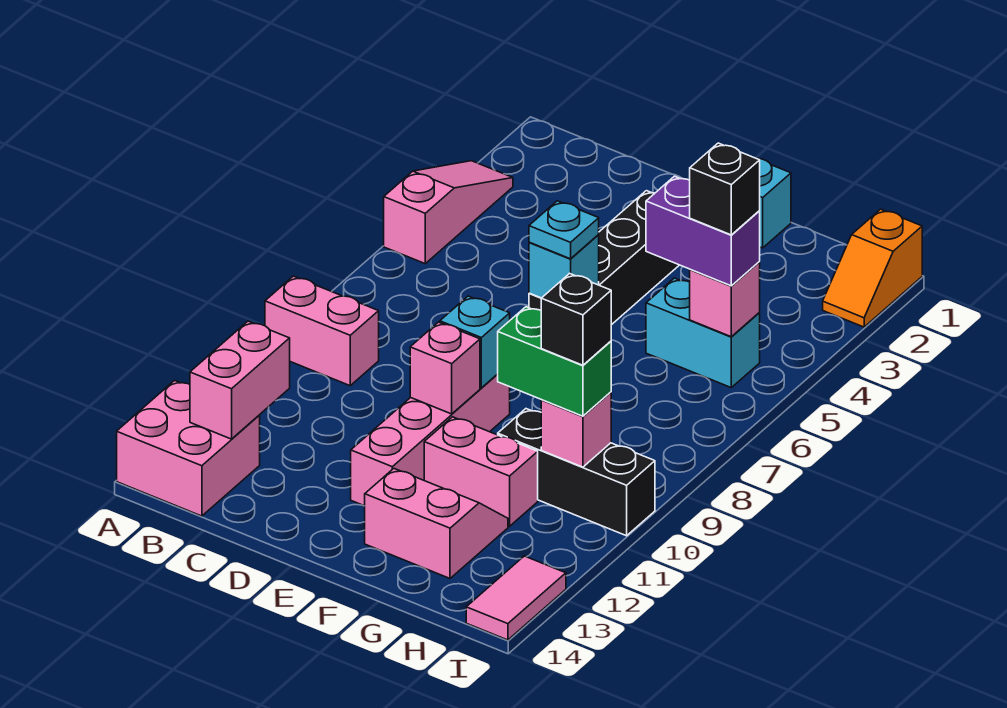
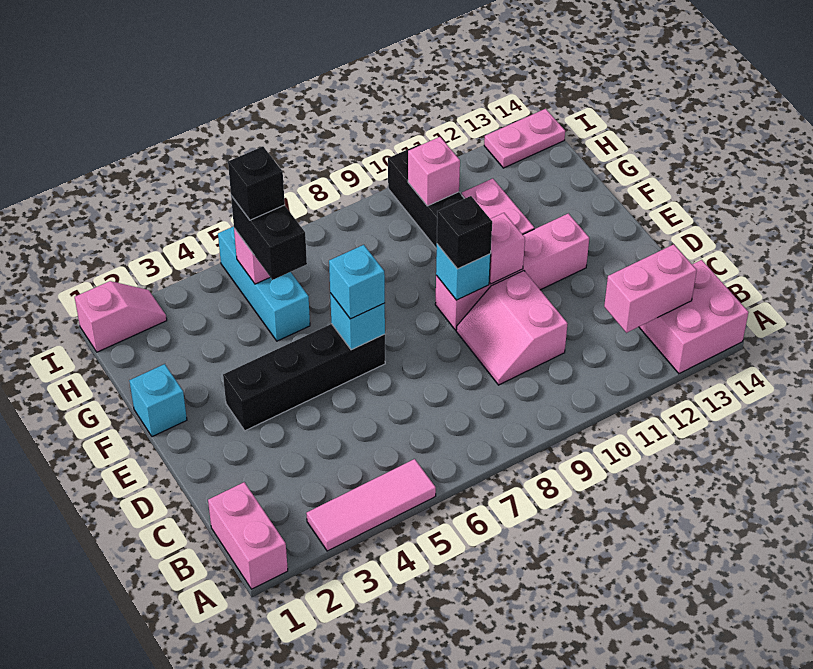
pink 1x3 slope [384,161,513,264] -> pink 1x3 tile [306,459,436,551]
pink 1x2 brick [265,276,379,386] -> pink 1x2 brick moved to [208,482,288,589]
cyan 1x1 plate [529,201,599,259] -> cyan 1x1 brick [329,245,385,319]
pink 2x2 slope [365,469,508,578] -> pink 2x2 slope moved to [456,271,568,385]
cyan 1x2 brick [646,278,760,387] -> cyan 1x3 brick [218,226,310,341]
purple 1x2 brick [646,176,760,286] -> black 1x2 brick [231,196,307,280]
green 1x2 brick [498,307,611,416] -> none
black 1x1 brick [541,273,611,365] -> black 1x1 brick moved to [437,196,492,269]
orange 1x2 slope [823,209,922,327] -> pink 1x2 slope [75,281,167,352]
pink 1x2 tile [466,556,566,640] -> pink 1x2 plate [484,109,565,168]

